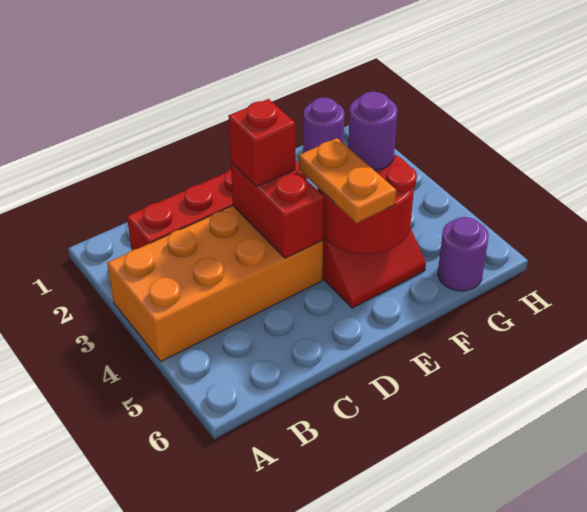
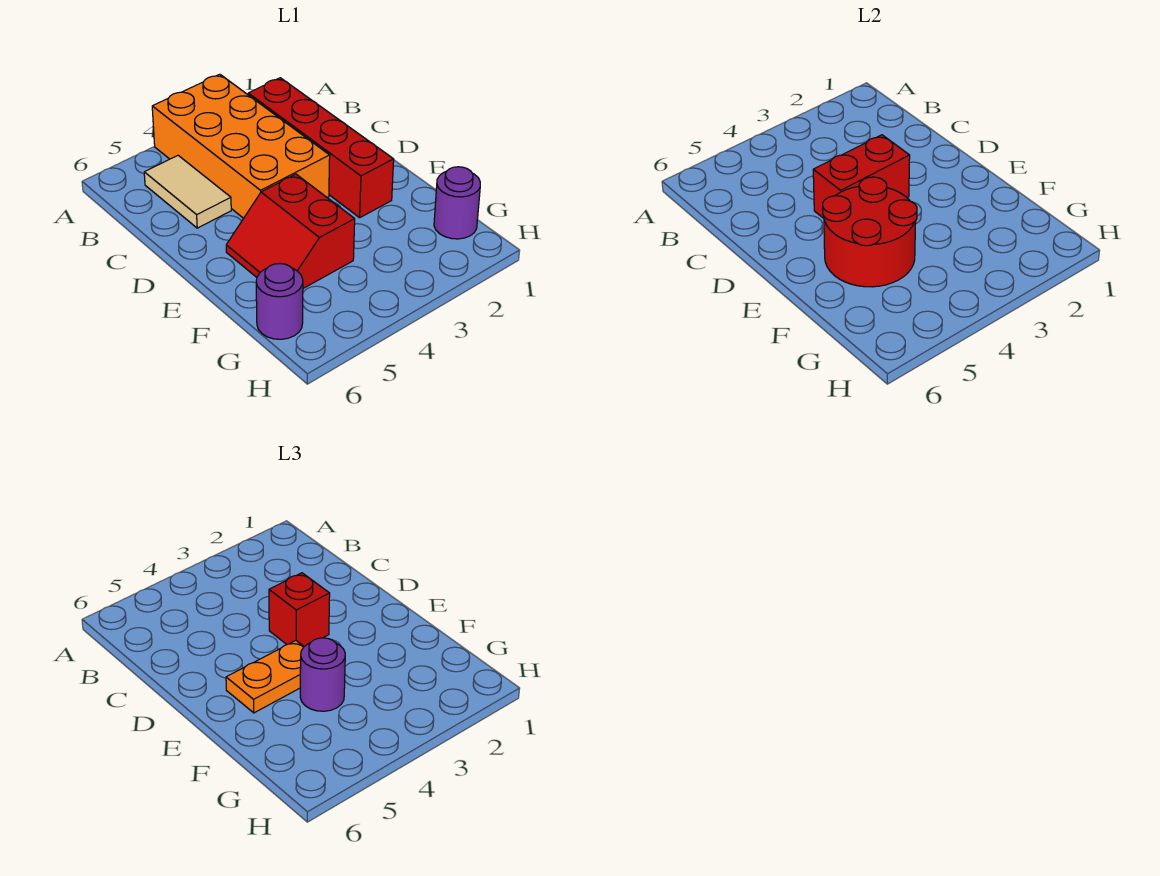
none -> tan 1x2 tile [144,156,231,228]

